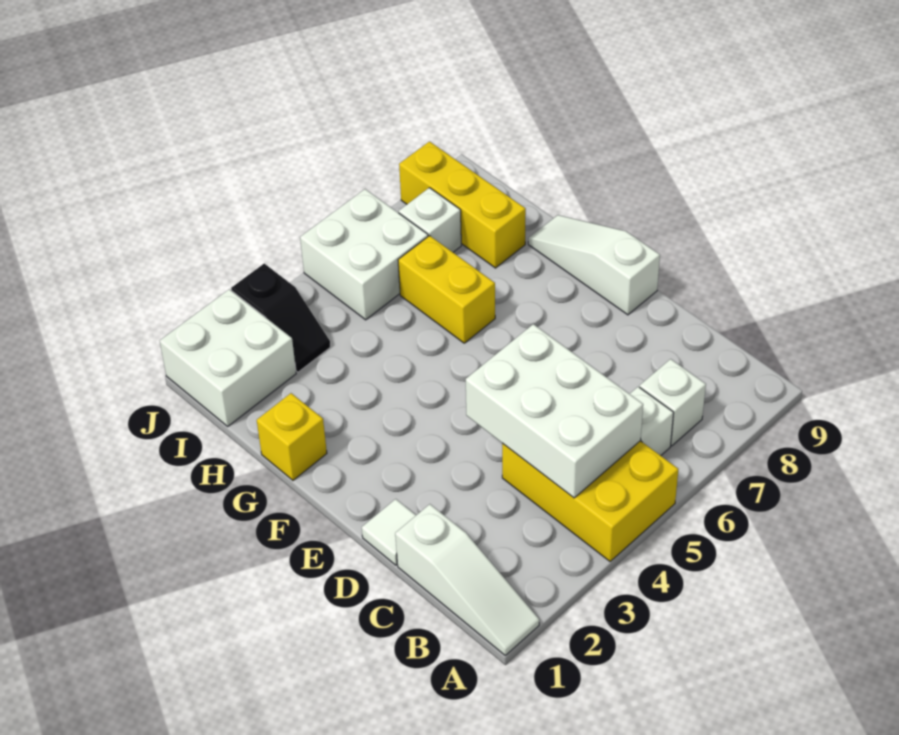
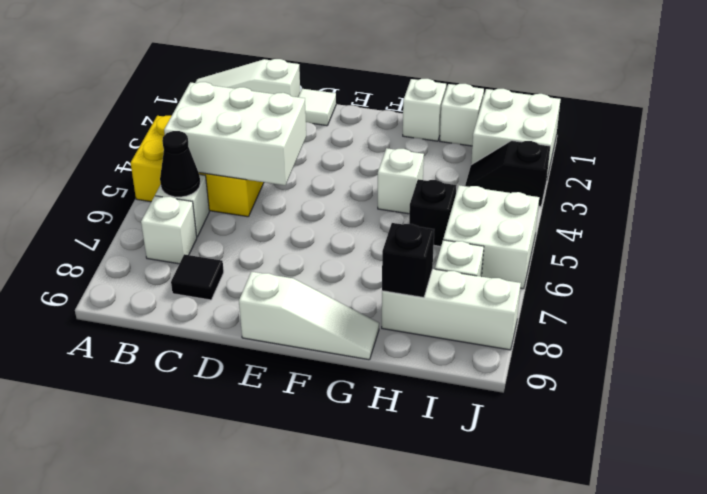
none -> black 1x1 cone [160,131,200,197]
none -> black 1x1 tile [171,254,224,300]
yellow 1x1 brick [257,393,327,480] -> white 1x1 brick [403,79,446,141]
none -> white 1x1 brick [378,148,424,214]
yellow 1x2 brick [398,236,495,343] -> none
none -> white 1x1 brick [440,84,484,146]
none -> black 1x1 brick [409,179,456,246]
yellow 1x3 brick [399,142,526,268] -> white 1x3 brick [382,269,521,350]
none -> black 1x1 brick [382,223,434,297]

